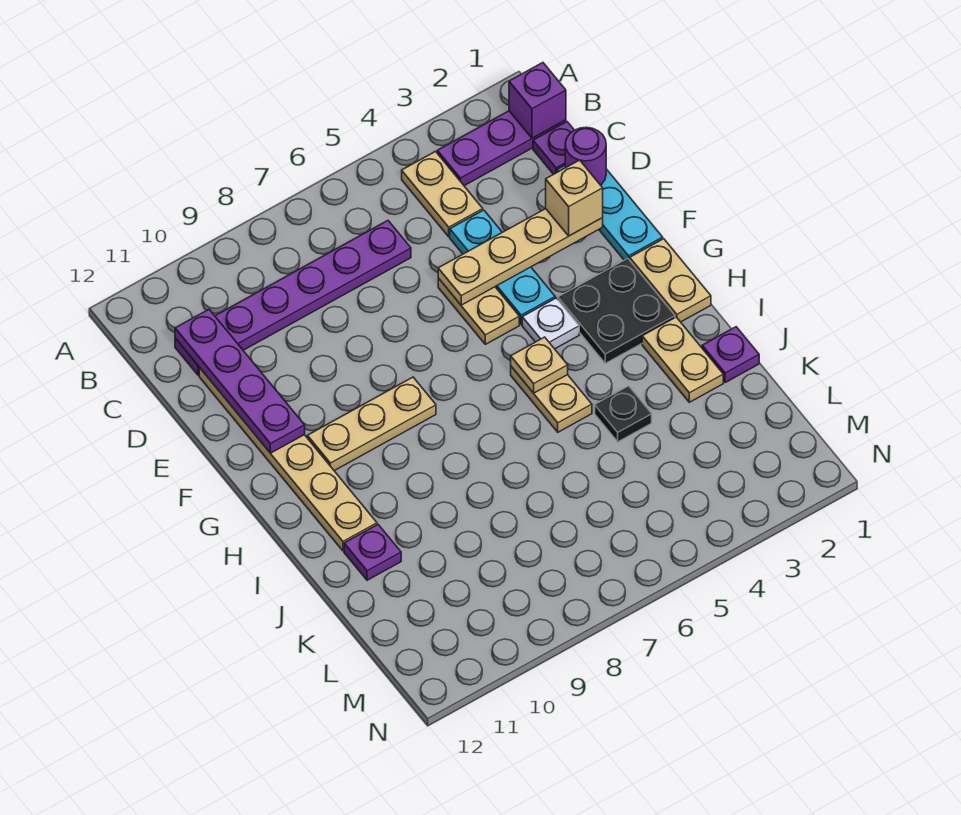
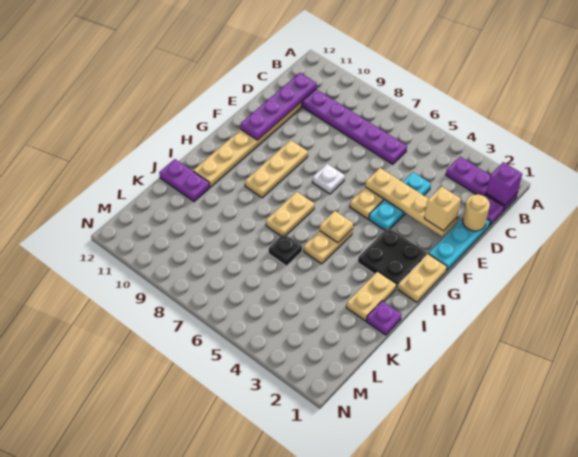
tan 1x2 plate [402,152,483,237] -> tan 1x2 plate moved to [266,192,314,236]
purple 1x1 round brick [565,127,606,185] -> tan 1x1 round brick [463,194,490,231]
white 1x1 plate [522,298,579,349] -> white 1x1 plate moved to [312,164,345,194]
tan 1x3 plate [307,377,436,471] -> tan 1x3 plate turned to [245,140,308,198]
black 1x1 plate [595,386,652,442] -> black 1x1 plate moved to [269,234,302,266]
purple 1x1 plate [344,525,401,580] -> purple 1x2 plate [159,159,210,202]

